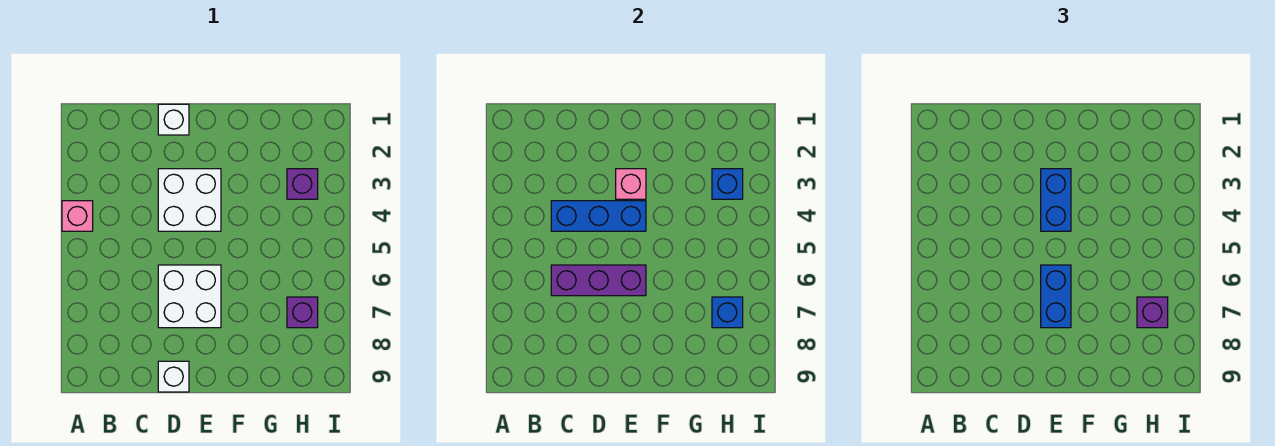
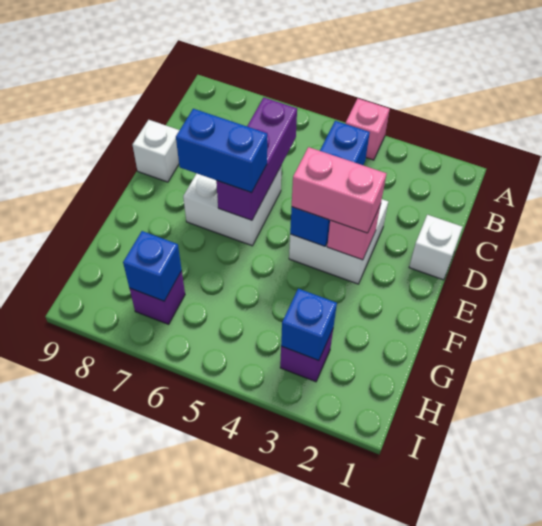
blue 1x2 brick [1041,169,1071,231] -> pink 1x2 brick [292,147,387,233]
purple 1x1 brick [1137,297,1168,328] -> none

